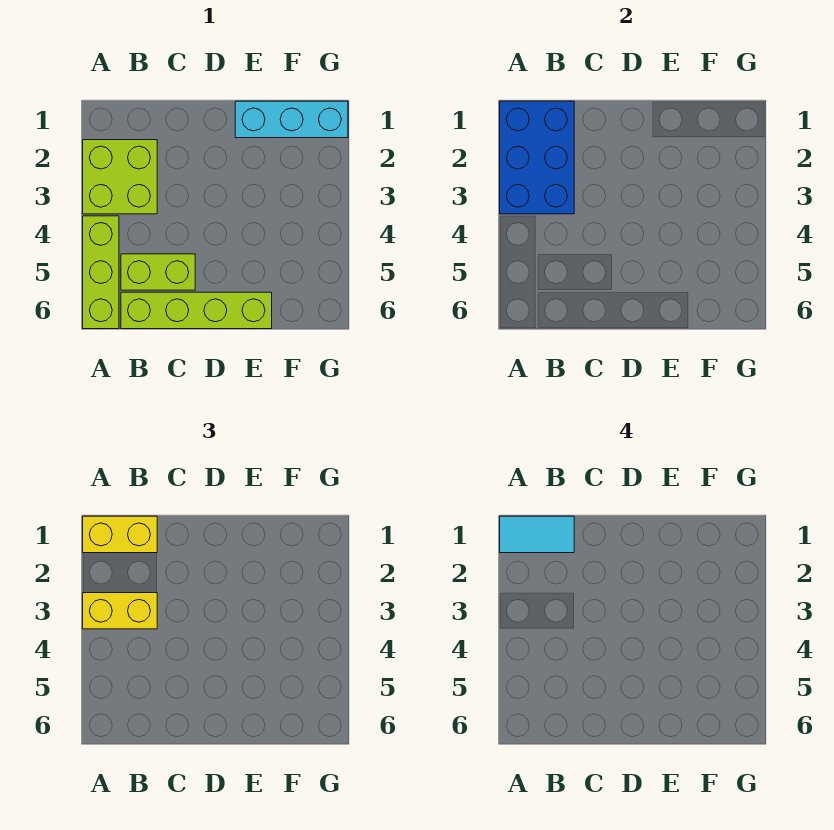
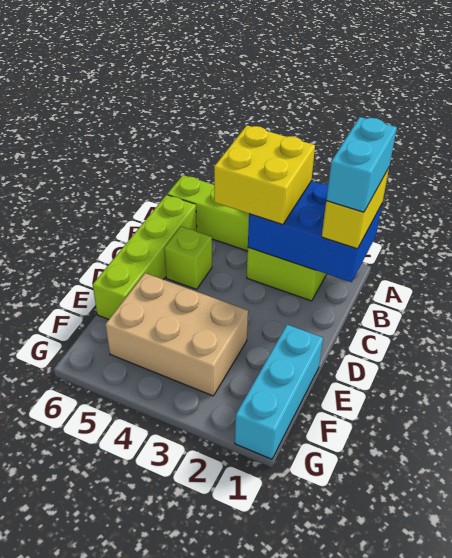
cyan 1x2 tile [500,516,574,553] -> cyan 1x2 brick [326,117,397,212]
yellow 1x2 brick [83,593,157,629] -> yellow 2x2 brick [214,125,315,224]
lime 1x2 brick [121,254,195,290] -> lime 1x1 brick [164,226,212,289]
none -> tan 2x3 brick [105,273,248,396]

